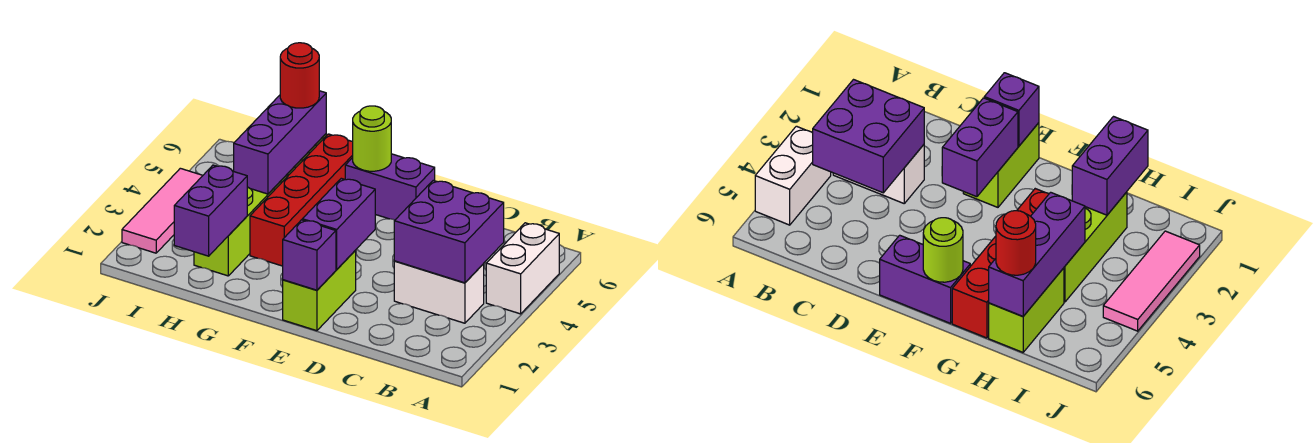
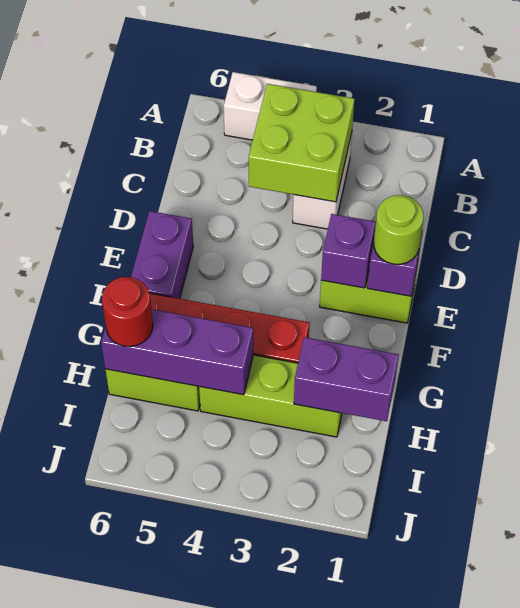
purple 2x2 brick [394,180,504,283] -> lime 2x2 brick [249,84,355,202]
purple 1x2 brick [302,178,375,269] -> purple 1x1 brick [321,214,376,288]
lime 1x1 round brick [353,106,391,171] -> lime 1x1 round brick moved to [374,195,423,264]
pink 1x3 tile [122,168,203,253] -> none

